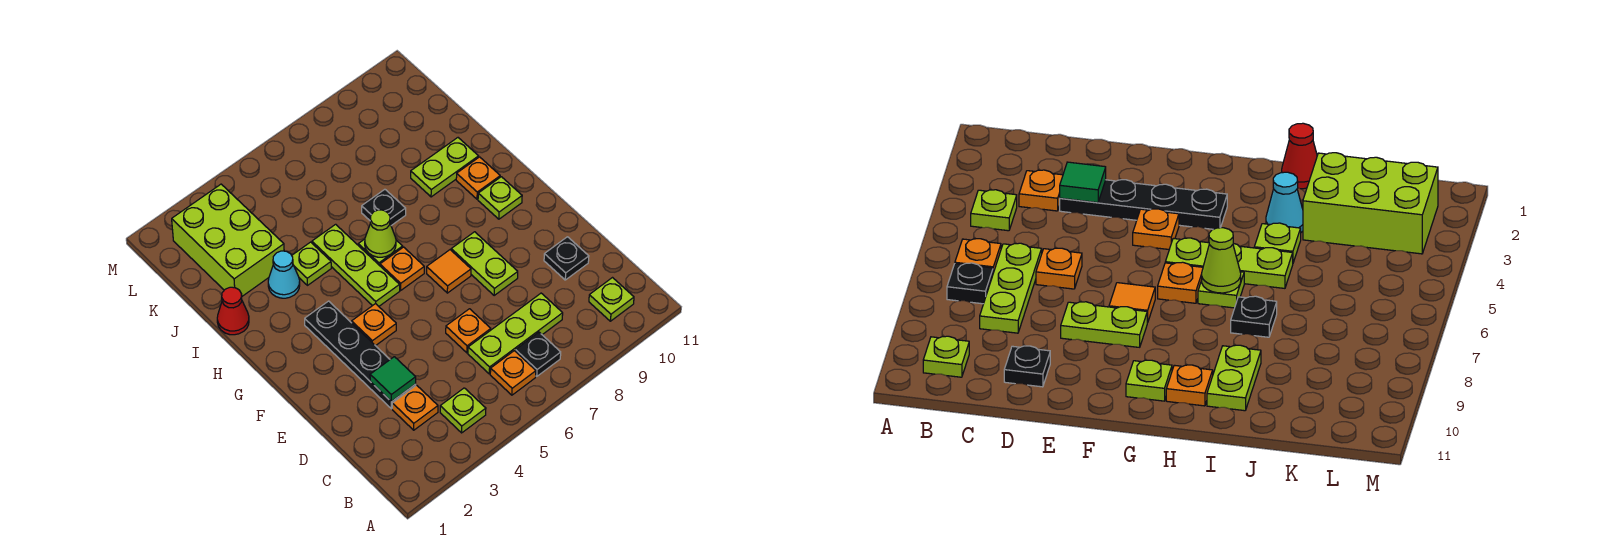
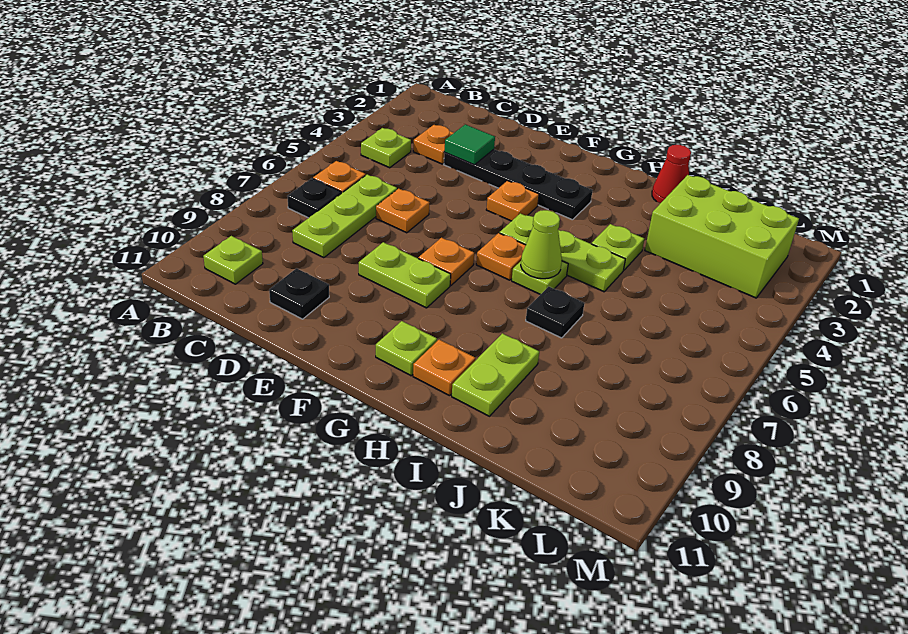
orange 1x1 tile [427,250,471,293] -> orange 1x1 plate [418,238,474,285]
cyan 1x1 cone [268,251,300,298] -> none

